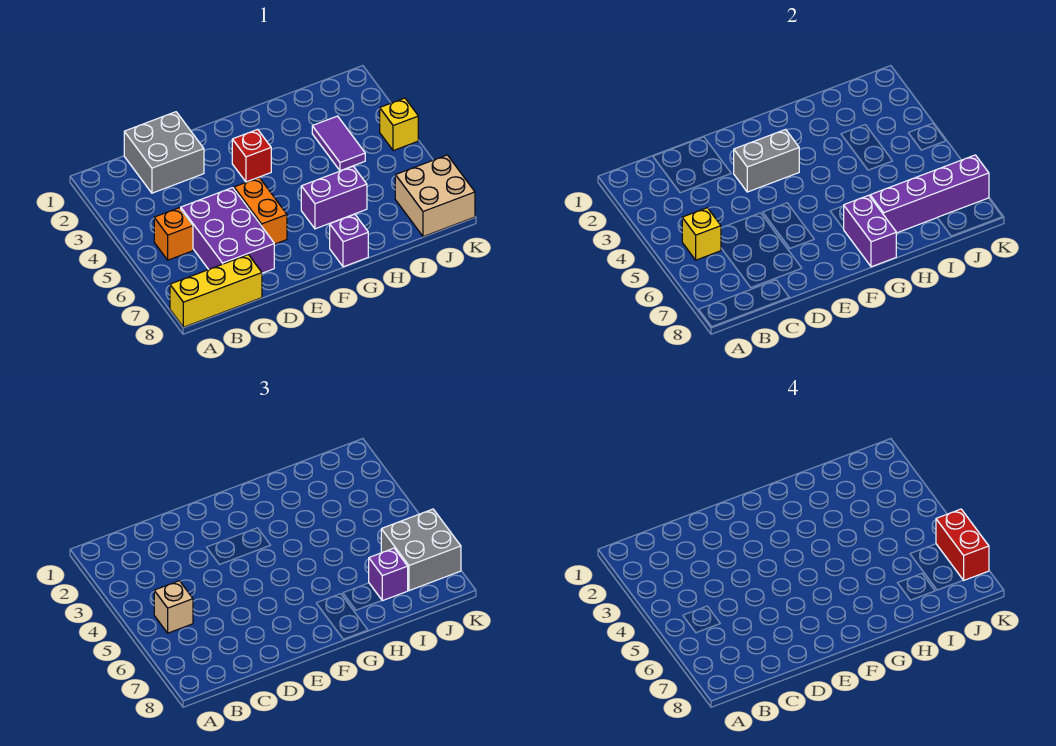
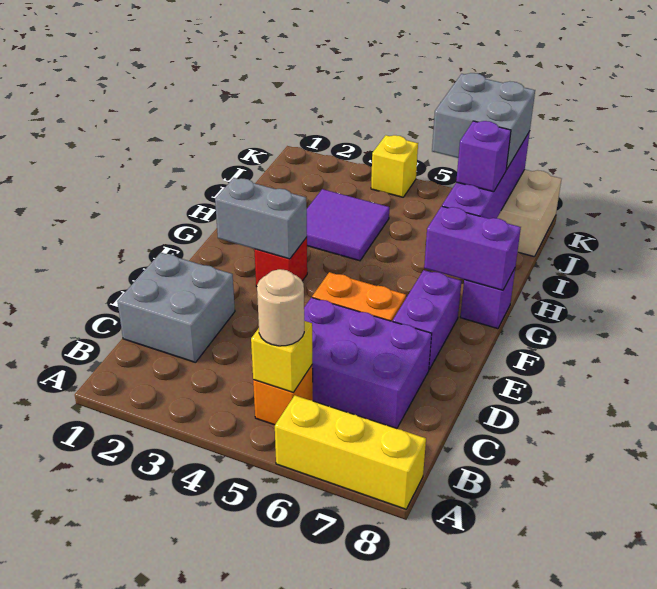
yellow 1x3 brick [170,255,262,327] -> yellow 1x3 brick turned to [275,395,426,509]
tan 1x1 brick [154,581,193,633] -> tan 1x1 round brick [257,269,304,346]
grey 1x2 brick [734,129,799,192] -> grey 1x2 brick turned to [215,178,307,259]
purple 1x2 brick [301,166,367,229] -> purple 1x2 brick moved to [393,270,461,369]
purple 1x2 tile [312,116,365,171] -> purple 2x2 tile [307,189,389,261]
red 1x2 brick [936,509,989,580] -> none

